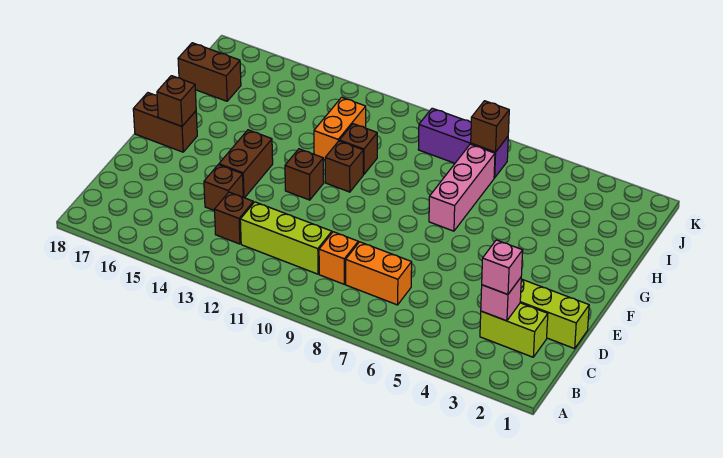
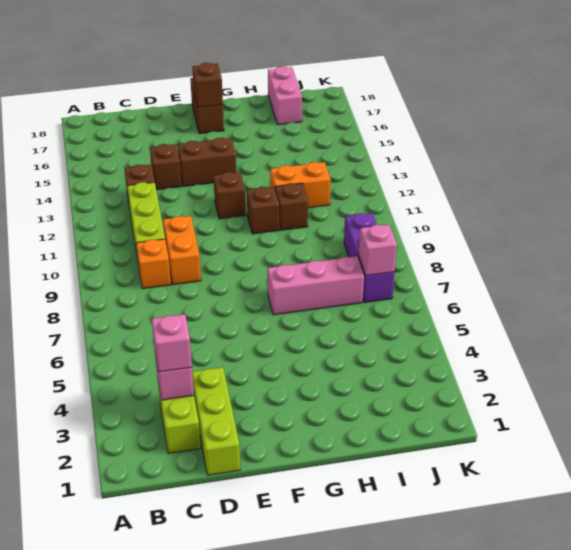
orange 1x2 brick [346,242,412,305] -> orange 1x2 brick moved to [163,216,201,285]
brown 1x2 brick [178,43,241,101] -> pink 1x2 brick [268,66,302,125]
brown 1x1 brick [471,101,509,152] -> pink 1x1 brick [359,224,397,275]

